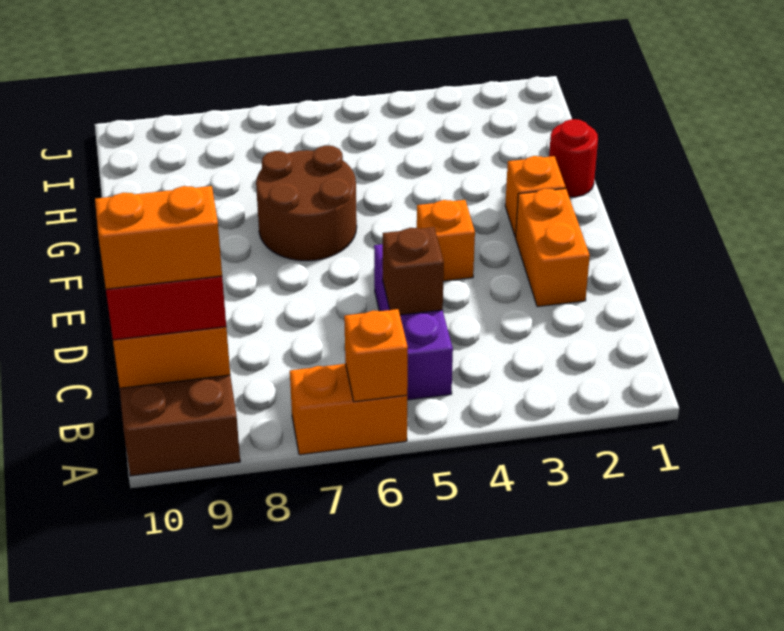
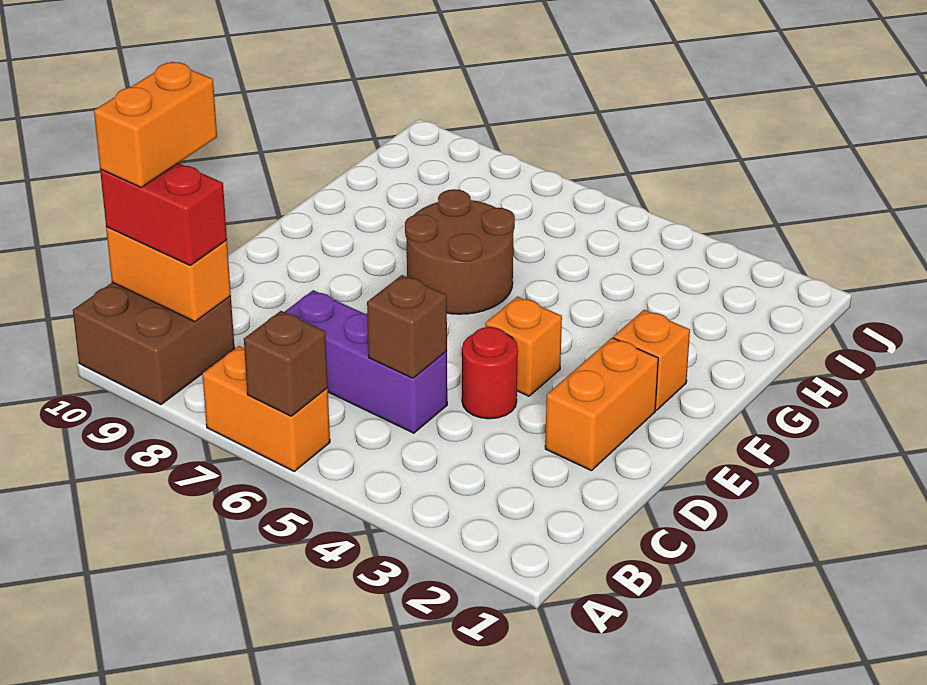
orange 1x1 brick [344,309,408,402] -> brown 1x1 brick [244,311,328,416]
purple 1x3 brick [374,244,453,400] -> purple 1x3 brick turned to [285,290,447,433]
orange 1x2 brick [95,186,222,289] -> orange 1x2 brick turned to [94,62,217,187]
red 1x1 round brick [549,119,598,197] -> red 1x1 round brick moved to [462,327,518,419]

